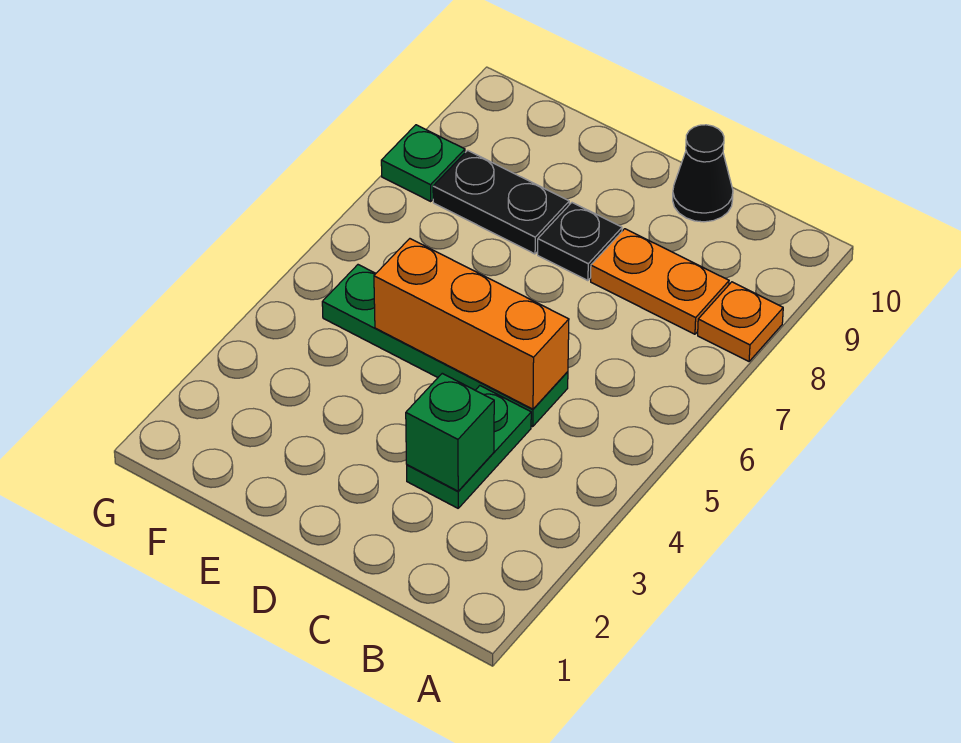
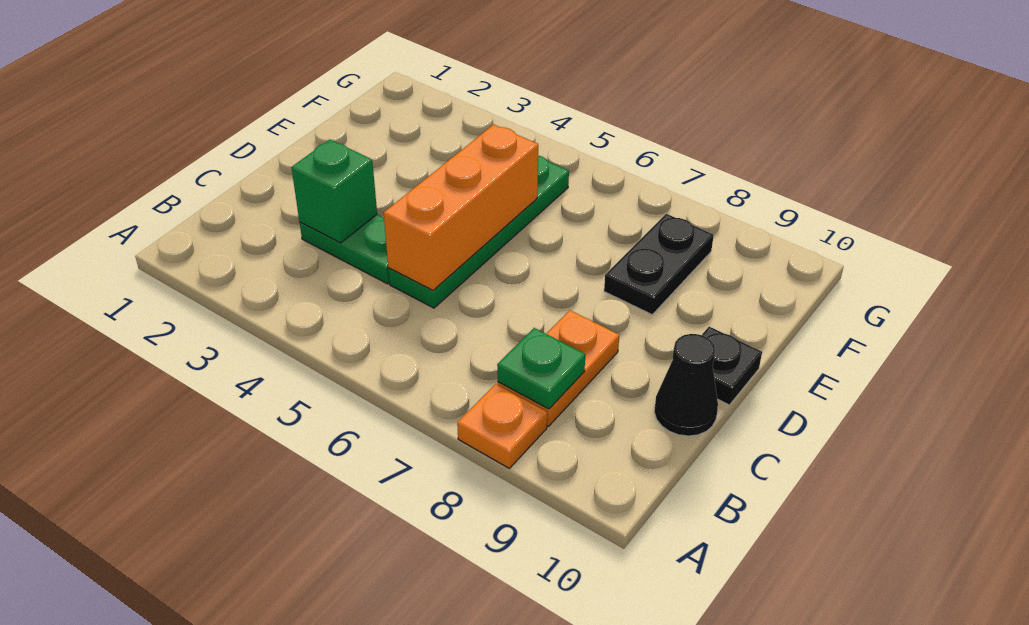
black 1x1 plate [538,203,622,281] -> black 1x1 plate moved to [702,327,762,405]
green 1x1 plate [381,125,465,201] -> green 1x1 plate moved to [497,328,586,409]

